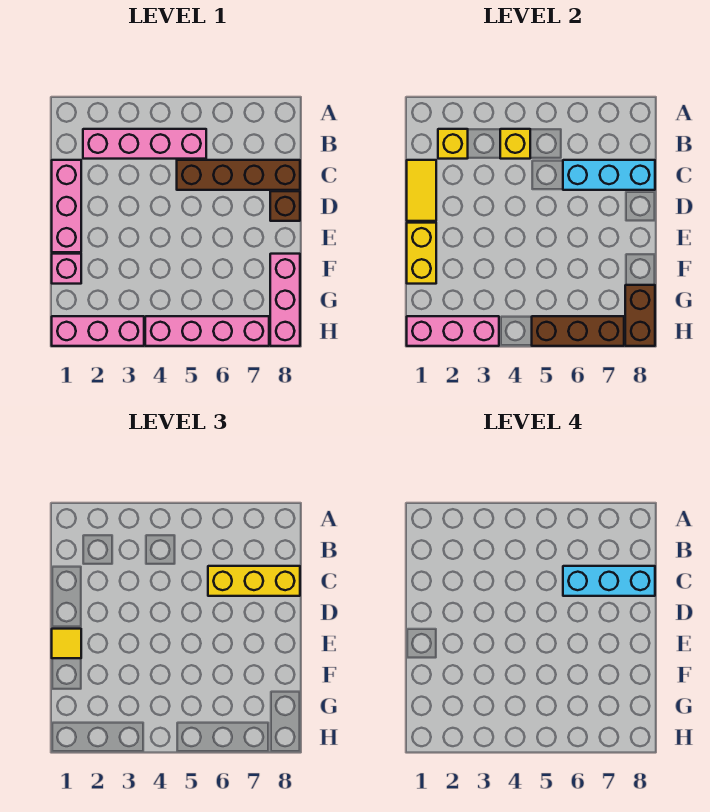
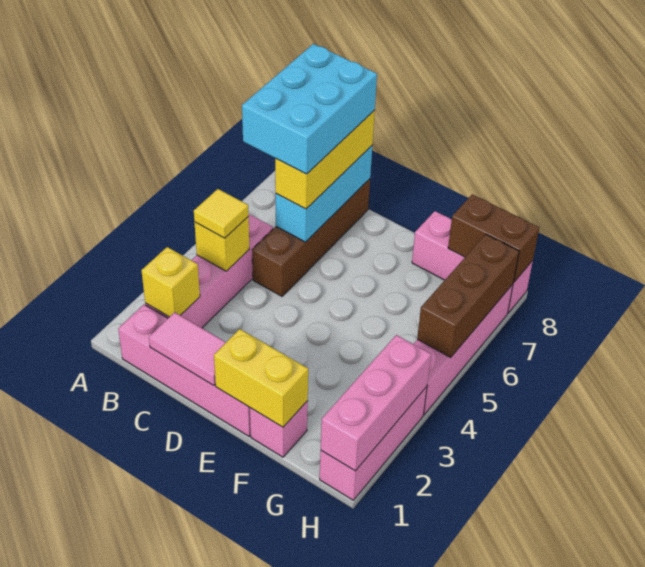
pink 1x3 brick [52,160,81,252] -> pink 1x4 brick [118,305,251,436]
yellow 1x2 tile [407,160,436,221] -> pink 1x2 tile [149,312,226,386]
cyan 1x3 brick [563,566,655,596] -> cyan 2x3 brick [242,44,377,174]
brown 1x1 brick [270,191,300,221] -> none
yellow 1x1 tile [52,629,81,658] -> yellow 1x1 tile moved to [194,189,249,238]

